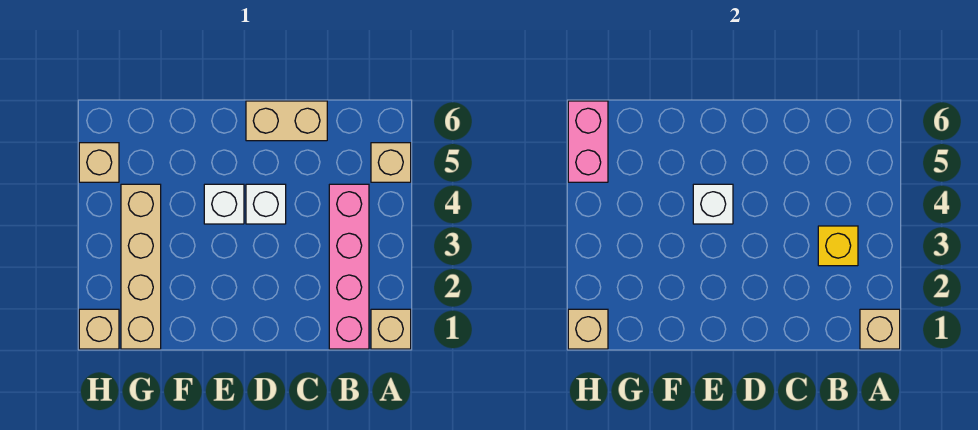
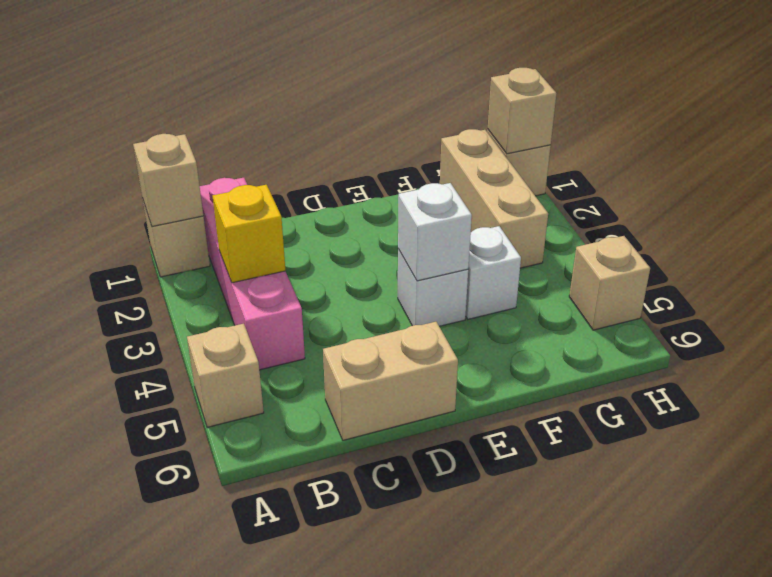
white 1x1 brick [246,184,286,224] -> white 1x1 brick moved to [466,226,521,319]
tan 1x4 brick [121,184,161,349] -> tan 1x3 brick [440,129,548,268]
pink 1x2 brick [568,101,608,182] -> none

